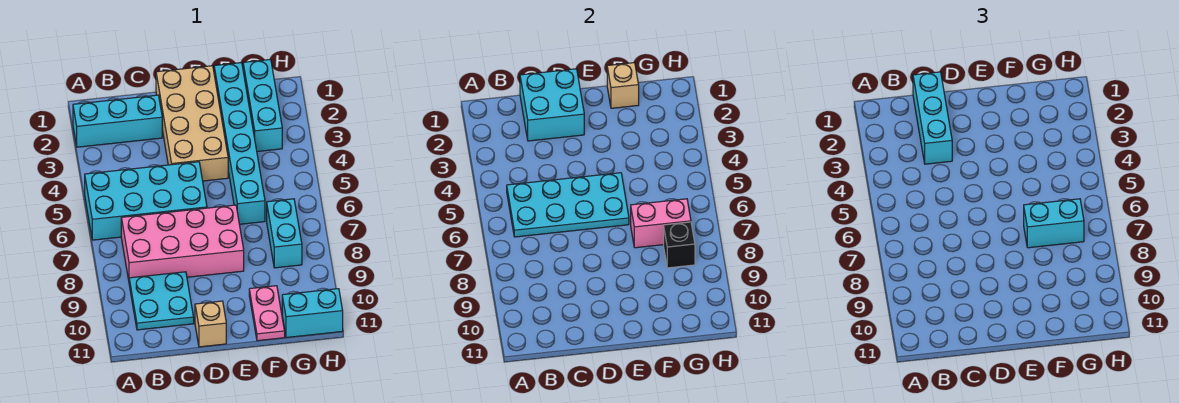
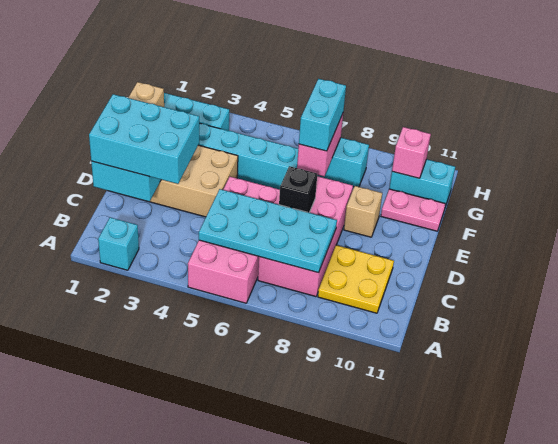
cyan 1x3 brick [73,95,162,147] -> cyan 1x1 brick [98,218,139,270]
cyan 2x4 brick [85,162,207,240] -> pink 2x4 brick [188,177,280,303]
cyan 2x4 plate [507,173,629,237] -> cyan 2x4 plate turned to [199,189,337,273]
cyan 2x2 plate [129,272,194,330] -> yellow 2x2 plate [318,245,394,313]
cyan 1x3 brick [913,72,952,164] -> cyan 2x3 brick [89,94,199,184]
tan 1x1 brick [195,301,226,347] -> tan 1x1 brick moved to [344,186,382,237]
black 1x1 brick [664,222,695,268] -> black 1x1 brick moved to [279,166,317,213]
none -> pink 1x1 brick [392,127,431,178]
cyan 1x2 brick [282,289,343,338] -> cyan 1x2 brick turned to [389,159,455,207]

